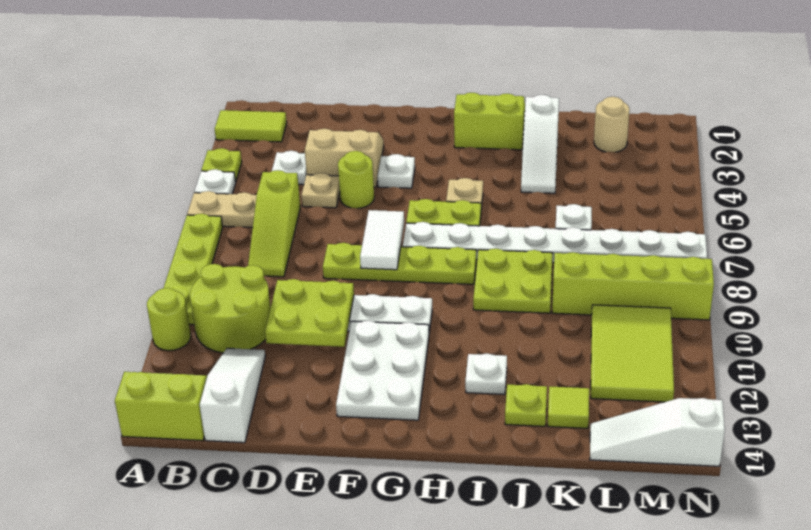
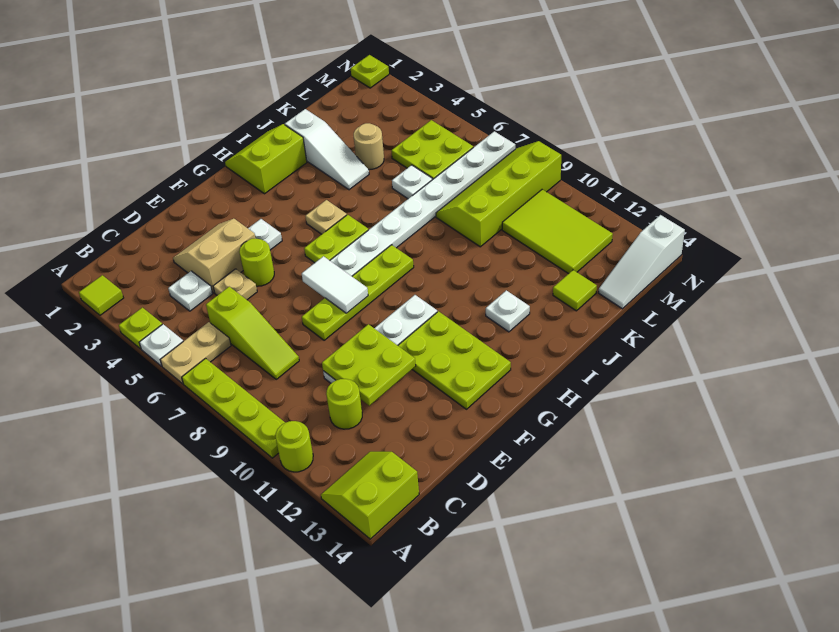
lime 1x2 tile [215,110,287,142] -> lime 1x1 tile [79,275,123,315]
lime 2x2 round brick [190,264,271,353] -> lime 1x1 round brick [326,379,362,429]
white 1x3 slope [200,348,265,443] -> none
white 2x3 plate [336,321,429,420] -> lime 2x3 plate [398,311,511,409]
lime 2x2 plate [473,249,553,313] -> lime 2x2 plate moved to [391,120,473,180]
lime 1x1 plate [505,384,547,426] -> lime 1x1 plate moved to [351,55,389,88]
tan 1x1 round brick [594,97,630,152] -> tan 1x1 round brick moved to [354,123,384,170]

